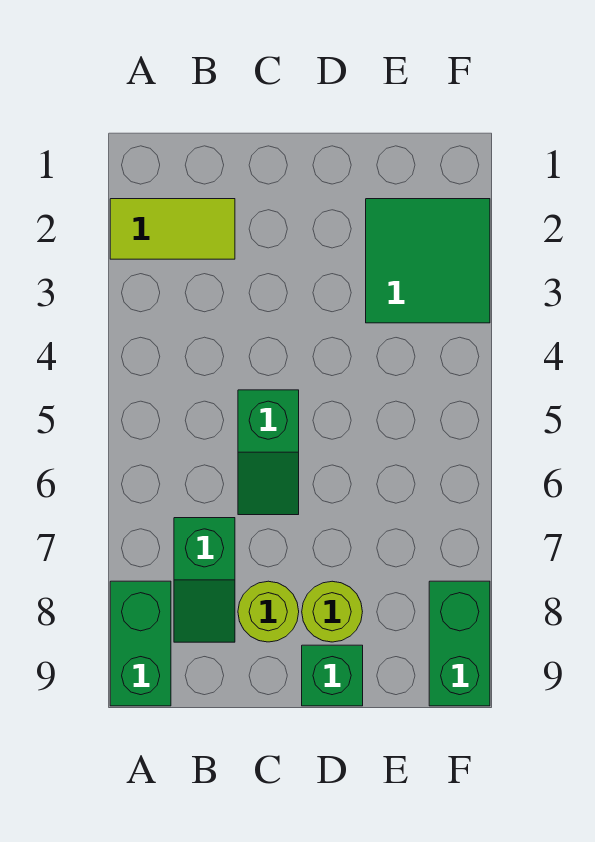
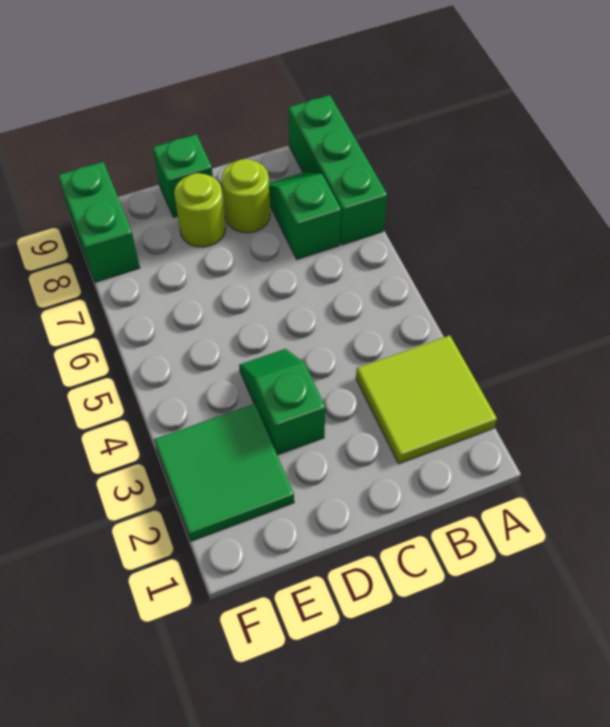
lime 1x2 tile [110,199,235,259] -> lime 2x2 tile [356,335,497,464]
green 1x2 brick [110,581,171,706] -> green 1x3 brick [288,95,387,245]
green 1x2 slope [238,390,299,515] -> green 1x2 slope moved to [239,349,325,455]

